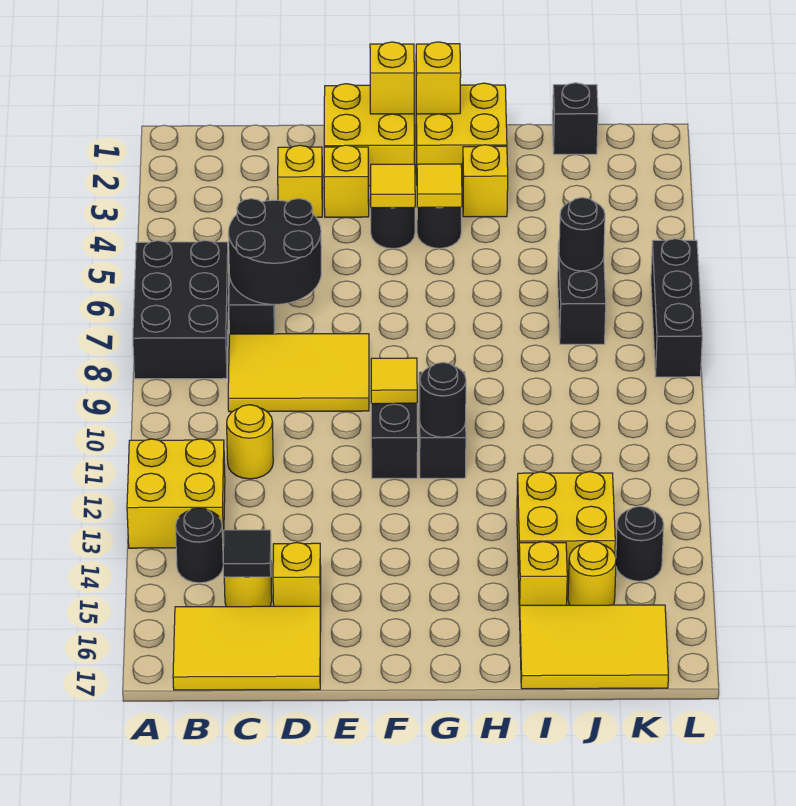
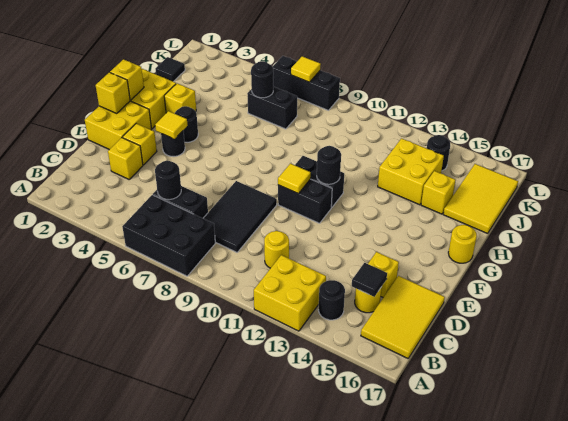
black 2x2 round brick [228,199,321,304] -> black 1x1 round brick [155,161,181,200]
yellow 2x3 tile [228,334,369,412] -> black 2x3 tile [203,181,277,252]
yellow 1x1 tile [417,164,462,208] -> yellow 1x1 tile moved to [291,56,321,82]
black 1x1 brick [552,83,598,154] -> black 1x1 tile [155,57,185,82]
yellow 1x1 round brick [568,541,616,605] -> yellow 1x1 round brick moved to [448,225,477,263]

